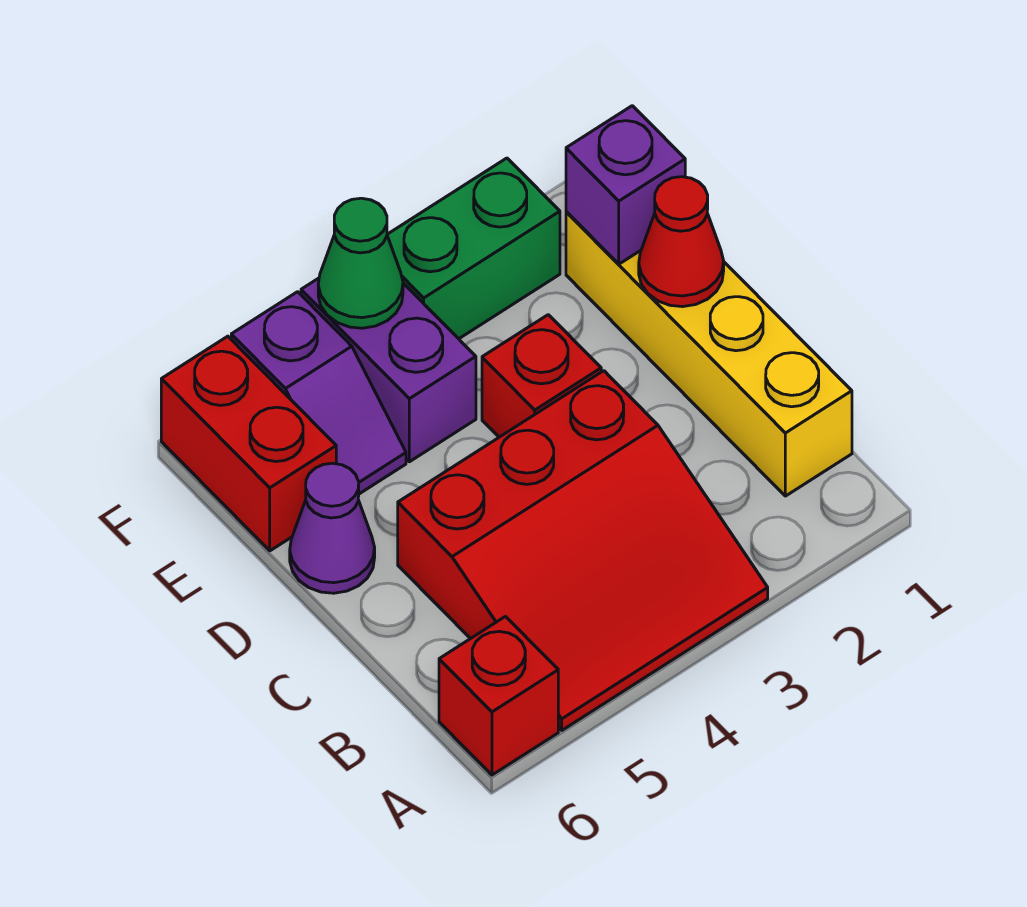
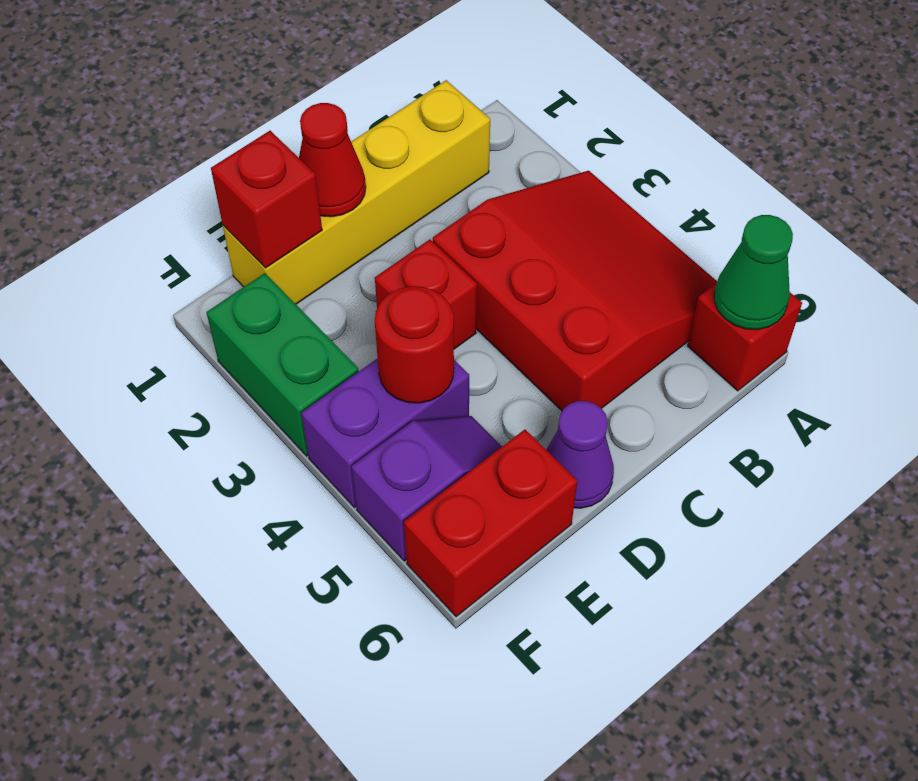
purple 1x1 brick [566,106,685,264] -> red 1x1 brick [211,131,322,268]
none -> red 1x1 round brick [375,286,454,403]
green 1x1 cone [318,198,403,328] -> green 1x1 cone moved to [714,215,793,330]

